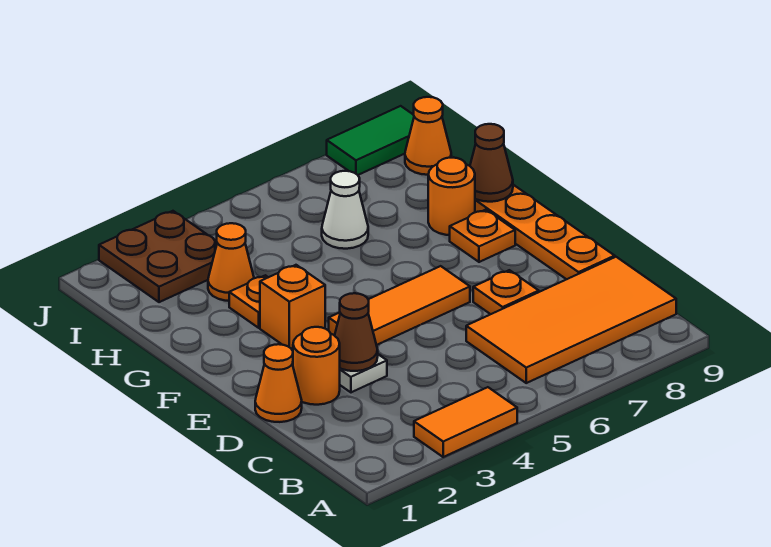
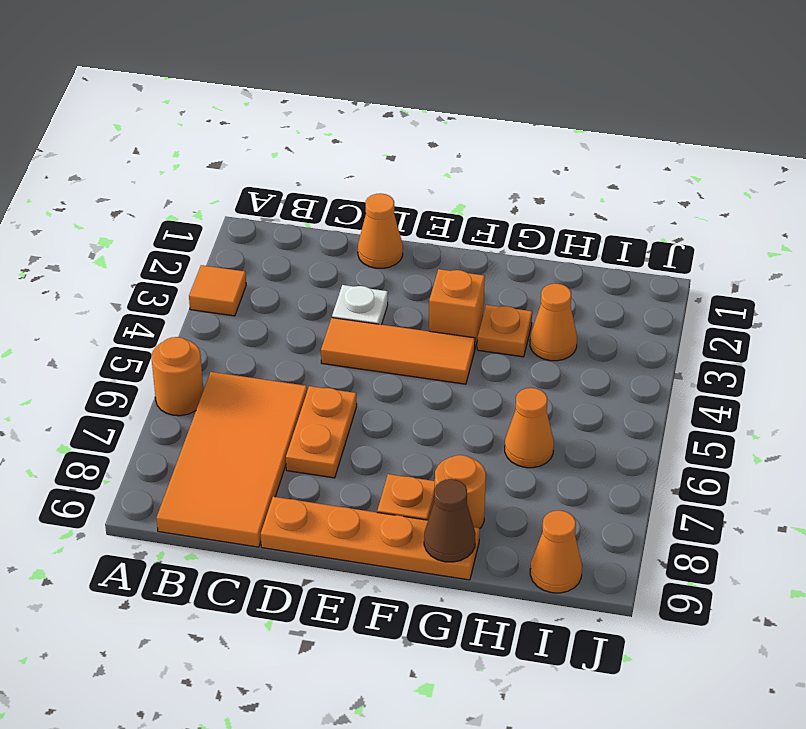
orange 1x2 tile [414,387,517,457] -> orange 1x1 tile [189,265,246,316]
orange 1x1 round brick [293,327,340,405] -> orange 1x1 round brick moved to [151,337,203,416]
brown 1x1 cone [335,293,378,371] -> none
orange 1x1 plate [473,270,539,314] -> orange 1x2 plate [286,386,357,478]
orange 1x3 tile [329,266,470,345] -> orange 1x3 tile turned to [321,318,475,384]
white 1x1 cone [322,171,368,249] -> orange 1x1 cone [505,388,554,468]
brown 2x2 plate [99,211,217,302] -> none
green 1x2 tile [327,106,414,175] -> none

